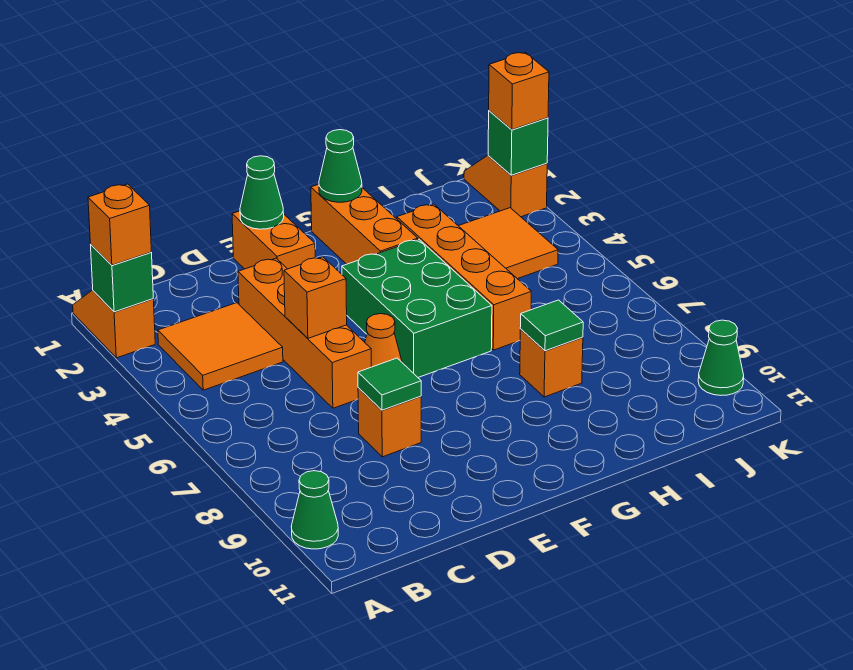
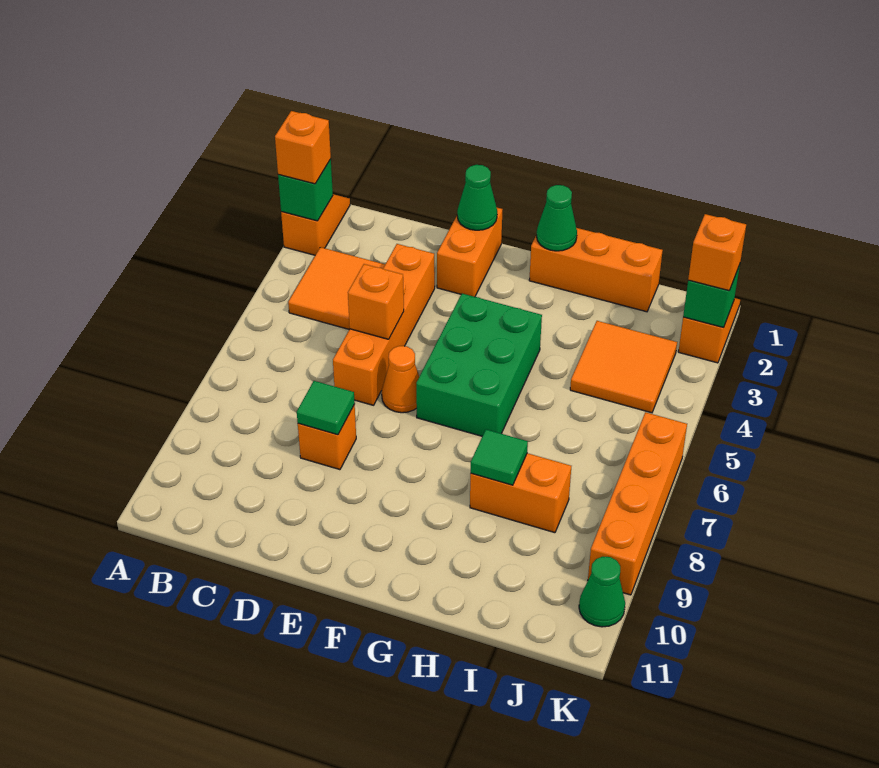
green 1x1 cone [291,471,338,549] -> none
orange 1x3 brick [311,184,418,264] -> orange 1x3 brick turned to [529,228,663,312]
orange 1x4 brick [397,204,531,350] -> orange 1x4 brick moved to [588,412,687,595]
orange 1x1 brick [520,329,583,397] -> orange 1x2 brick [470,453,571,533]

